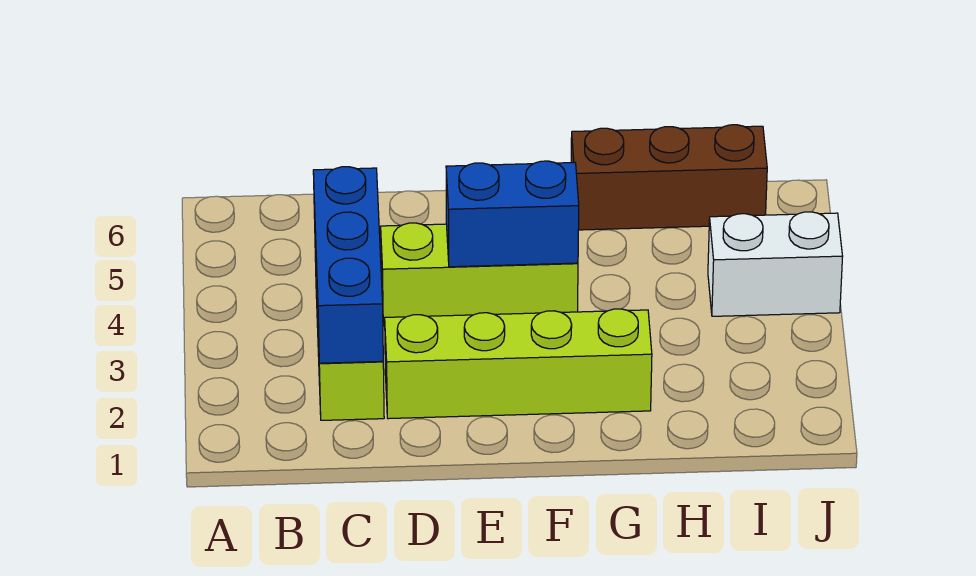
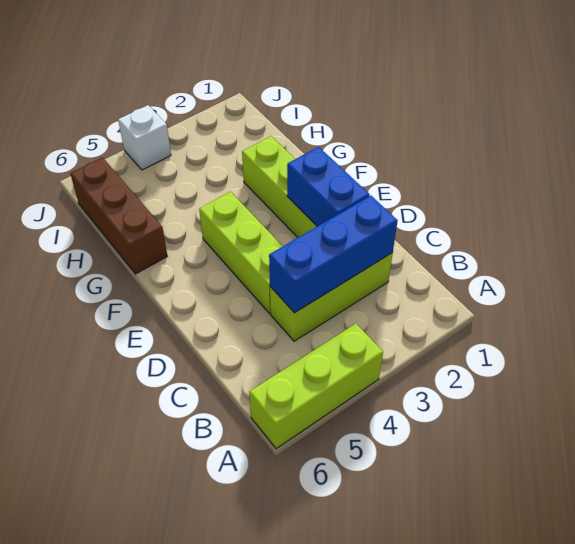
none -> lime 1x3 brick [249,323,383,449]
blue 1x2 brick [446,161,579,267] -> blue 1x2 brick moved to [287,147,370,226]
white 1x2 brick [708,212,843,316] -> white 1x1 brick [118,105,171,170]

